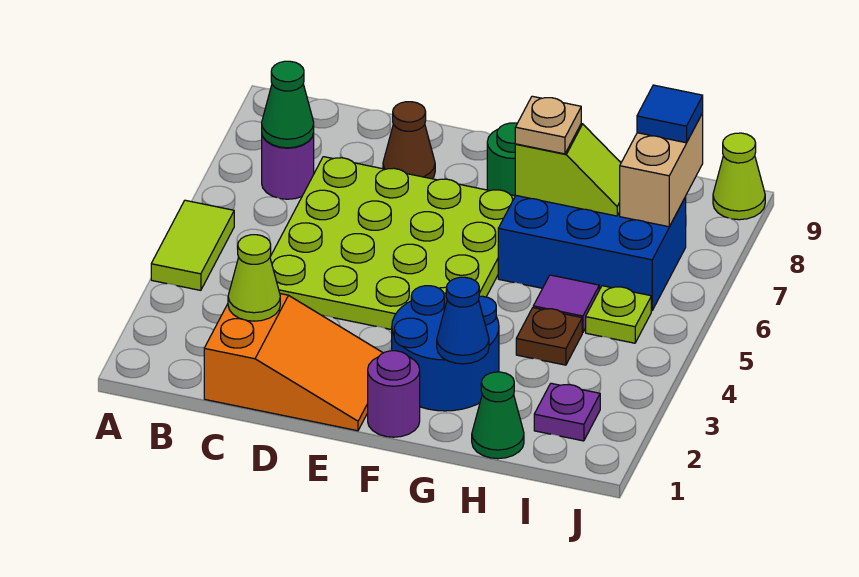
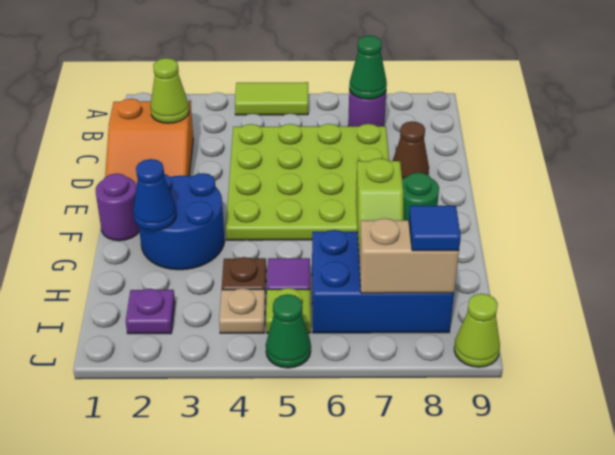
blue 2x3 brick [498,196,686,311] -> blue 2x3 brick turned to [312,230,454,333]
tan 1x1 plate [515,96,581,154] -> tan 1x1 plate moved to [219,288,265,333]
green 1x1 cone [472,372,524,459] -> green 1x1 cone moved to [266,294,311,368]

